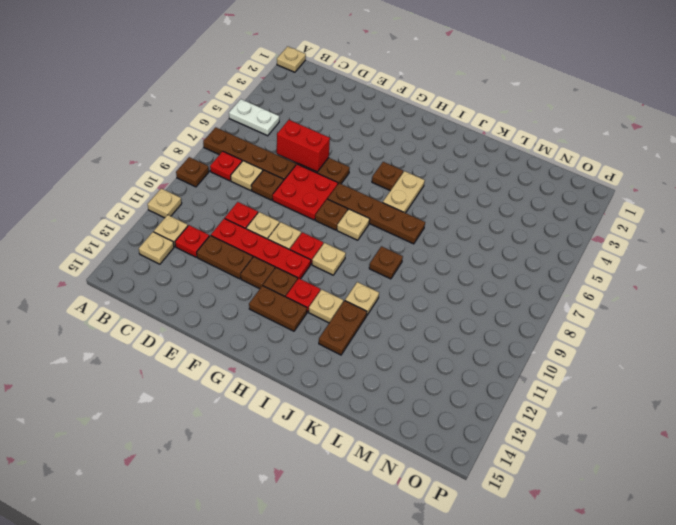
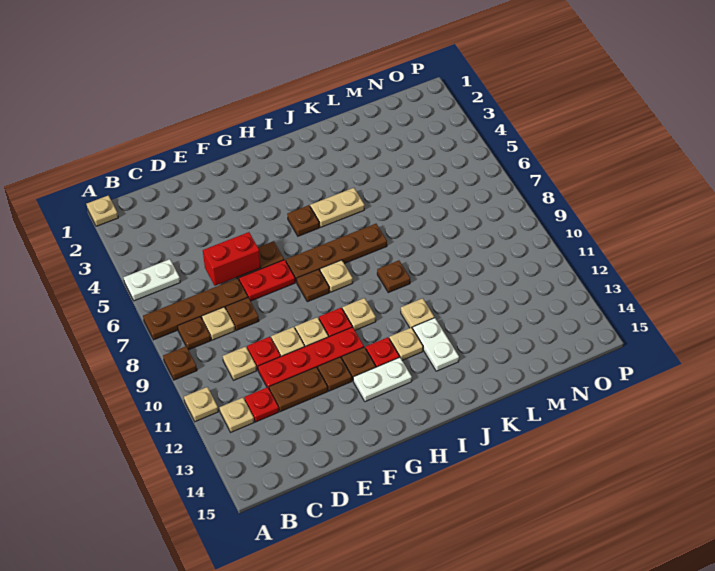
red 1x1 plate [210,151,242,181] -> brown 1x1 plate [178,317,211,350]
tan 1x1 plate [139,232,174,264] -> tan 1x1 plate moved to [223,346,257,380]
red 2x2 plate [273,164,338,220] -> red 1x2 plate [239,260,295,301]
brown 1x2 plate [249,286,307,331] -> white 1x2 plate [353,357,412,402]
tan 1x2 plate [383,171,425,213] -> tan 1x2 plate turned to [310,188,365,227]
brown 1x2 plate [319,301,367,355] -> white 1x2 plate [413,318,459,371]

